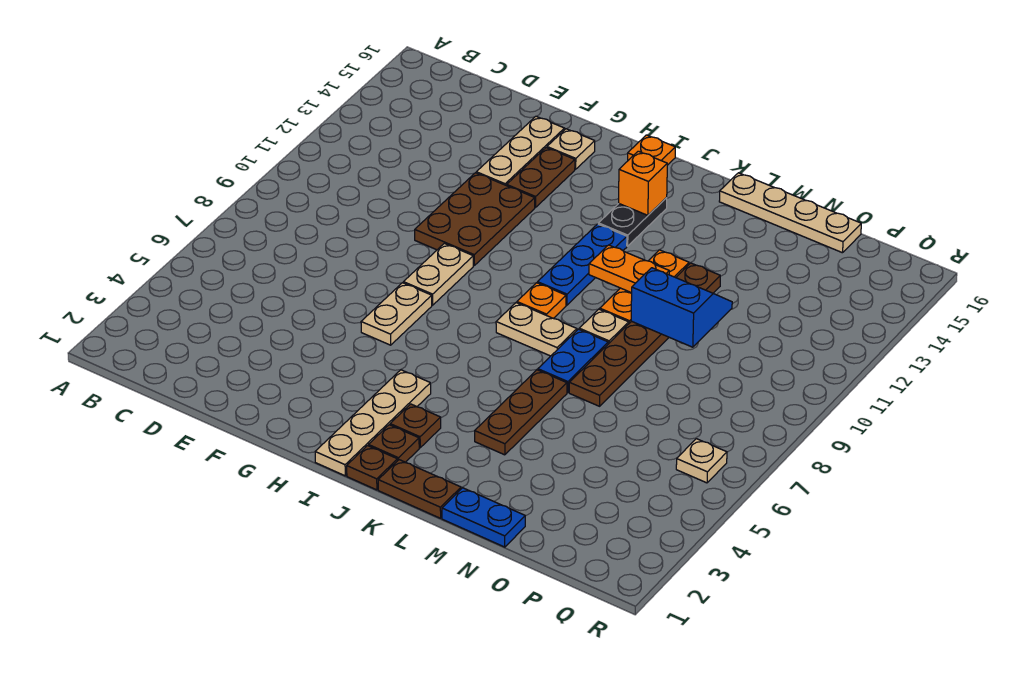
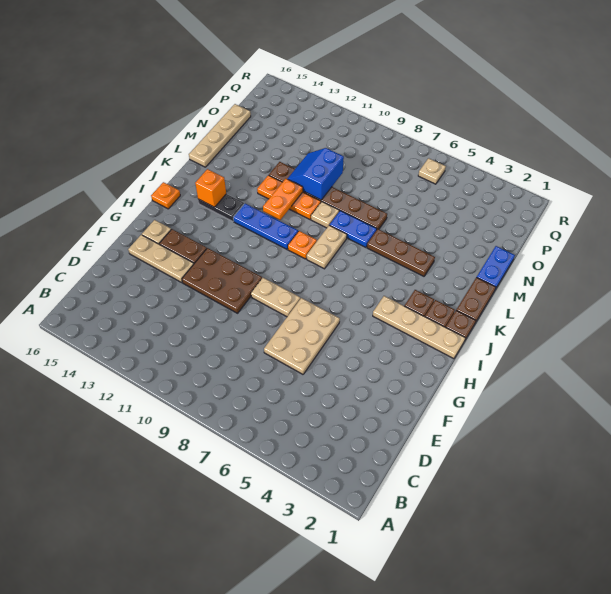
tan 1x2 plate [361,283,432,345] -> tan 2x3 plate [264,298,340,374]

